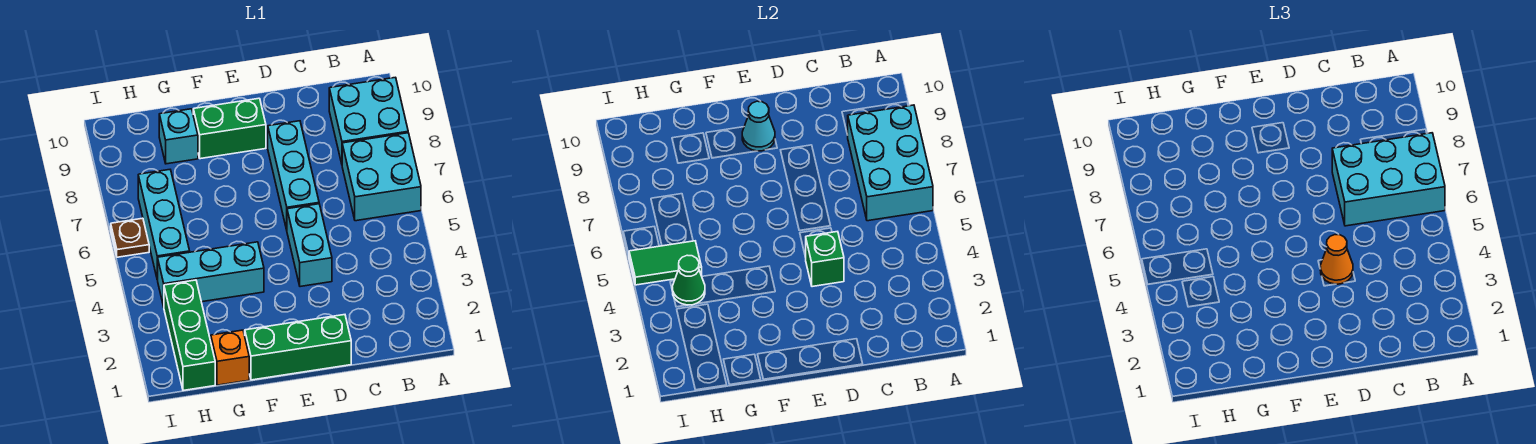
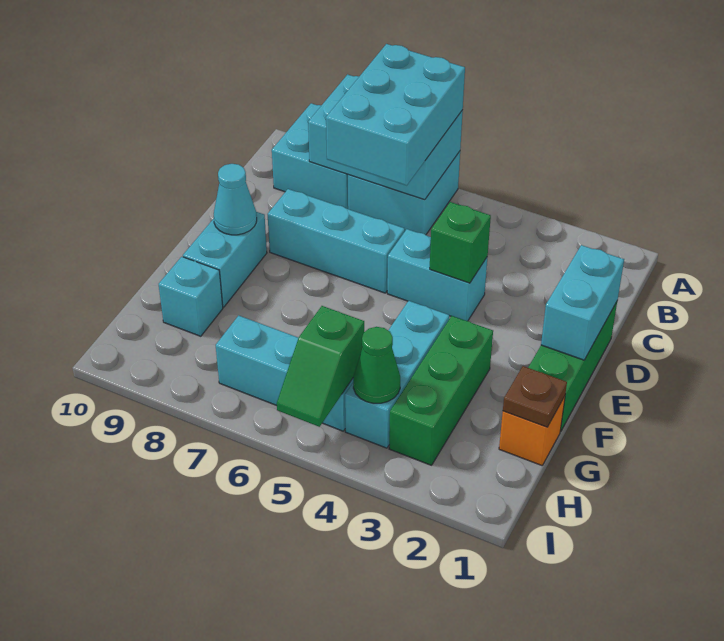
none -> cyan 1x2 brick [541,245,624,360]
orange 1x1 cone [1320,235,1353,284] -> none
green 1x2 brick [193,98,266,159] -> cyan 1x2 brick [183,212,267,307]
green 1x3 brick [164,280,215,390] -> green 1x3 brick turned to [389,316,493,465]
green 1x2 tile [629,241,702,285] -> green 1x2 slope [277,306,364,427]
brown 1x1 plate [111,218,149,257] -> brown 1x1 plate moved to [503,366,567,427]

